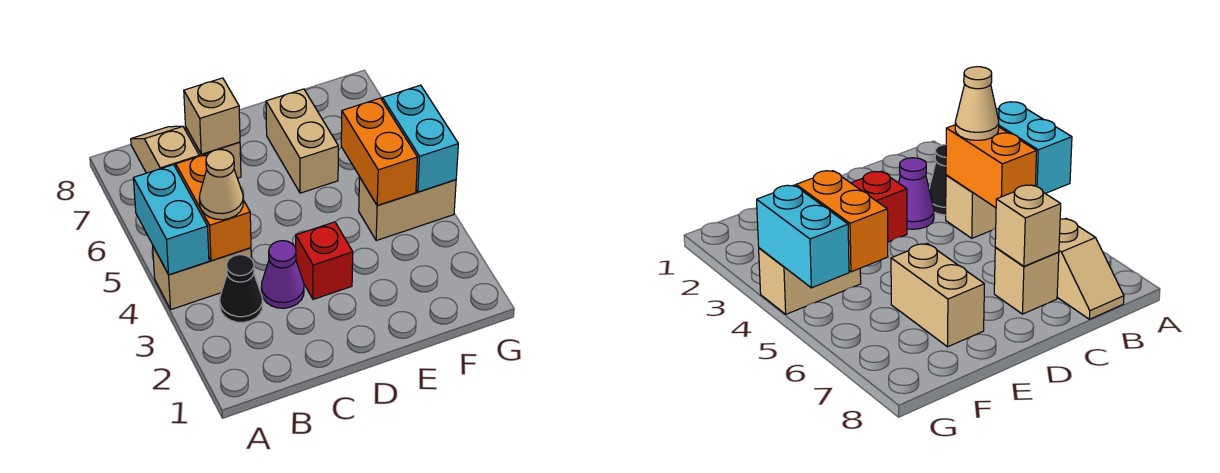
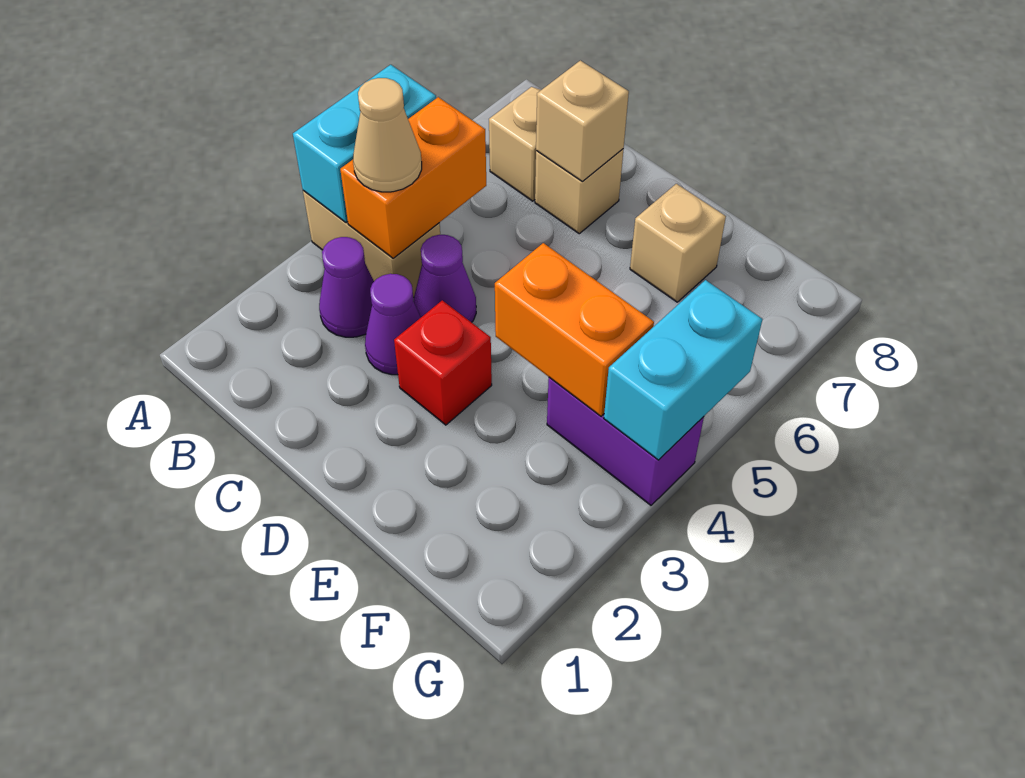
black 1x1 cone [220,255,263,322] -> purple 1x1 cone [319,237,374,337]
none -> purple 1x1 cone [414,235,476,322]
tan 1x2 brick [266,89,338,193] -> tan 1x1 brick [630,184,726,302]
tan 1x2 brick [359,177,456,241] -> purple 1x2 brick [547,377,704,505]
orange 1x2 brick [341,98,418,206] -> orange 1x2 brick turned to [495,243,654,416]

